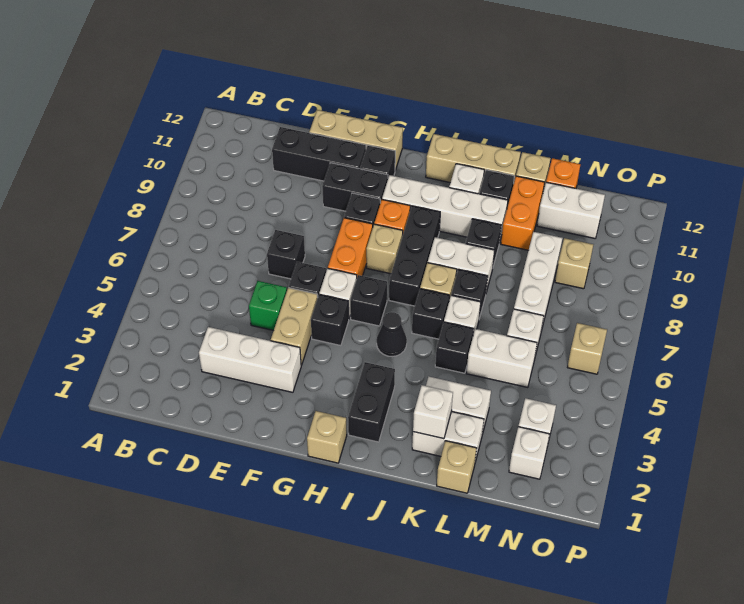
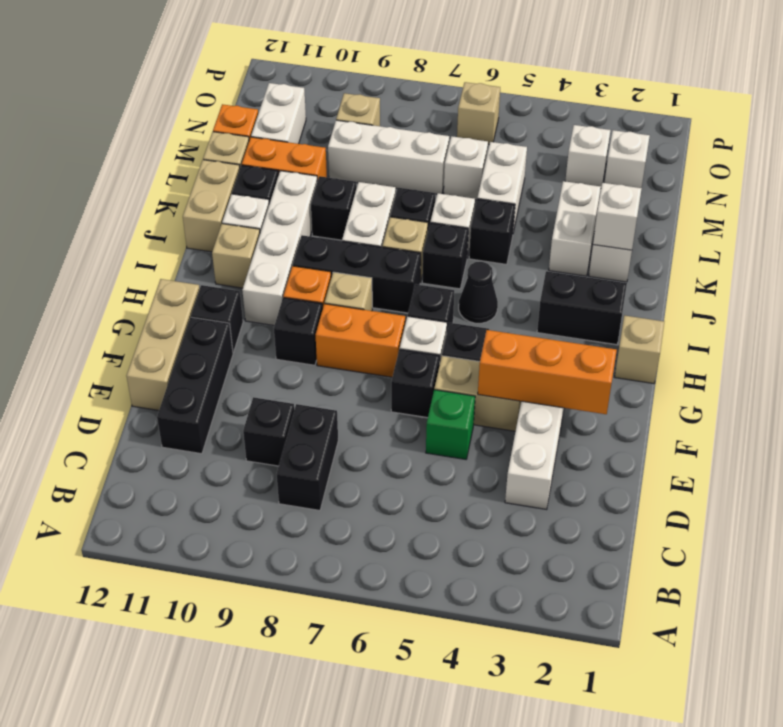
black 1x1 brick [267,230,305,279] -> black 1x1 brick moved to [243,397,294,466]
none -> orange 1x3 brick [478,330,617,414]
black 1x2 brick [322,163,388,211] -> black 1x2 brick moved to [276,404,338,510]
tan 1x3 brick [426,134,521,183] -> tan 1x2 brick [183,160,240,252]
tan 1x1 brick [437,441,476,493] -> tan 1x1 brick moved to [212,224,260,288]

